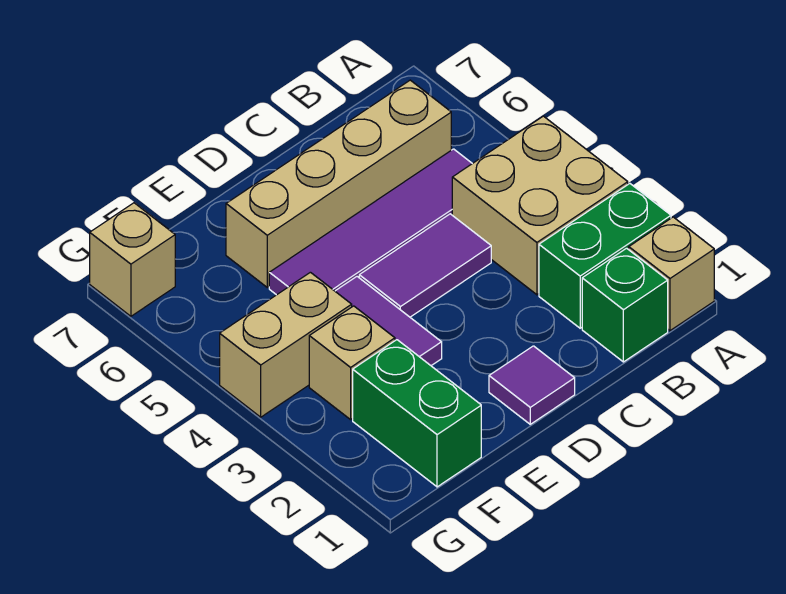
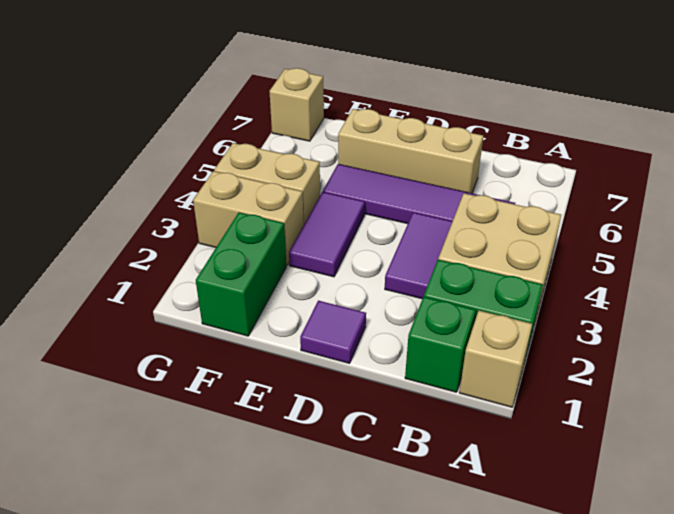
tan 1x4 brick [226,80,451,287] -> tan 1x3 brick [338,109,483,193]
purple 1x2 tile [359,214,491,317] -> purple 1x2 tile turned to [385,213,452,299]
tan 1x1 brick [309,306,395,420] -> tan 1x2 brick [193,171,304,265]

